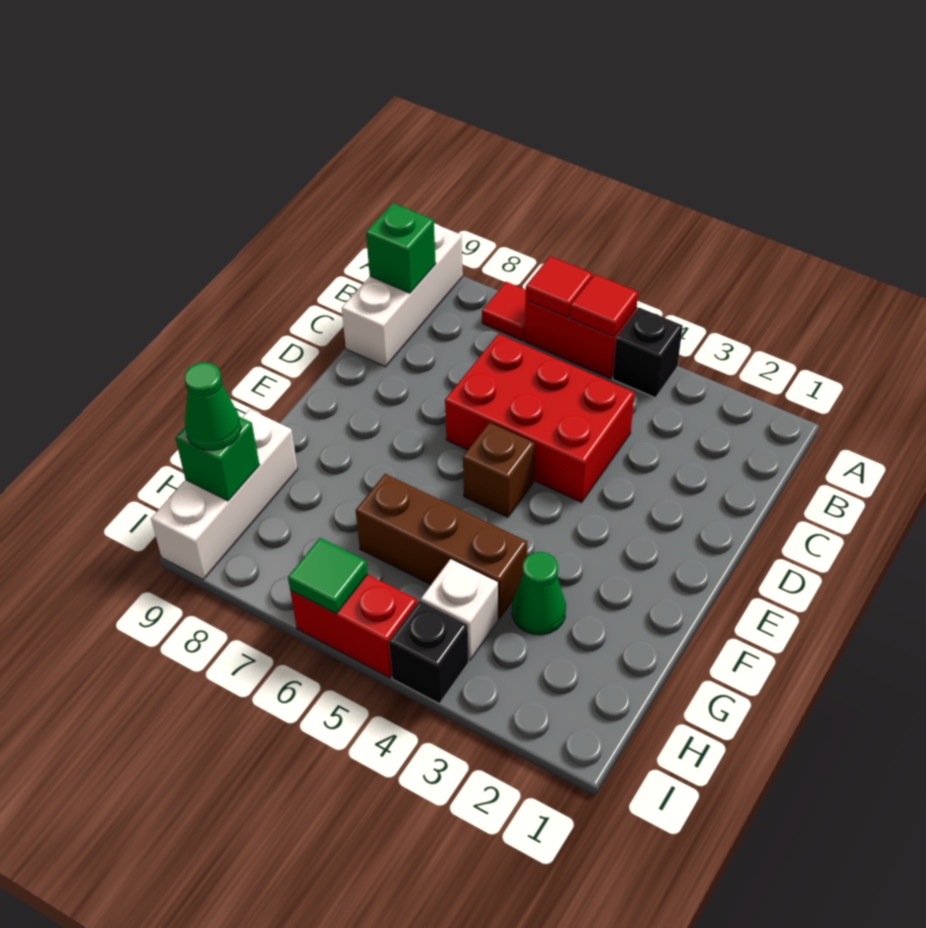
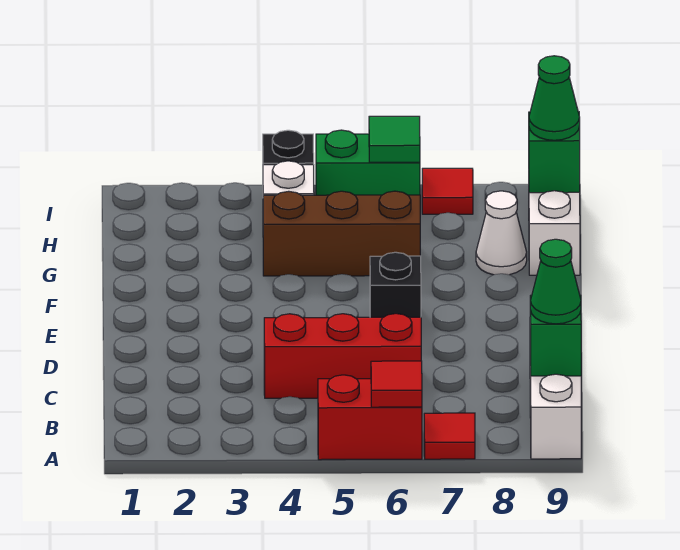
black 1x1 brick [613,308,683,398] -> black 1x1 brick moved to [370,252,421,317]
red 1x1 tile [570,275,638,336] -> red 1x1 tile moved to [422,168,473,214]
red 2x3 brick [445,334,635,502] -> red 1x3 brick [264,314,421,398]
brown 1x1 brick [463,422,535,517] -> none
green 1x1 cone [512,552,566,635] -> green 1x1 cone moved to [530,239,581,324]
none -> white 1x1 cone [476,191,527,275]
red 1x2 brick [290,574,417,678] -> green 1x2 brick [316,130,420,195]

